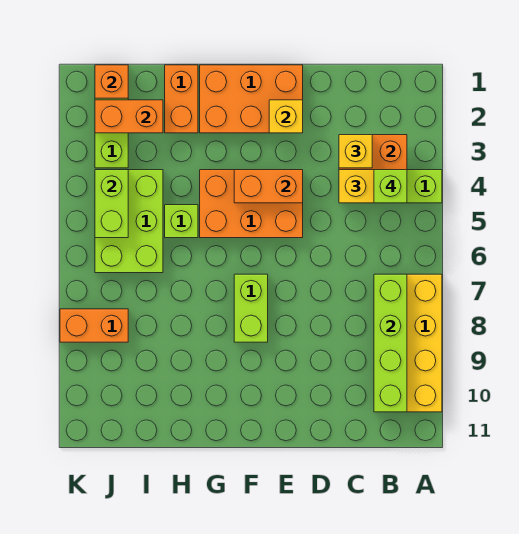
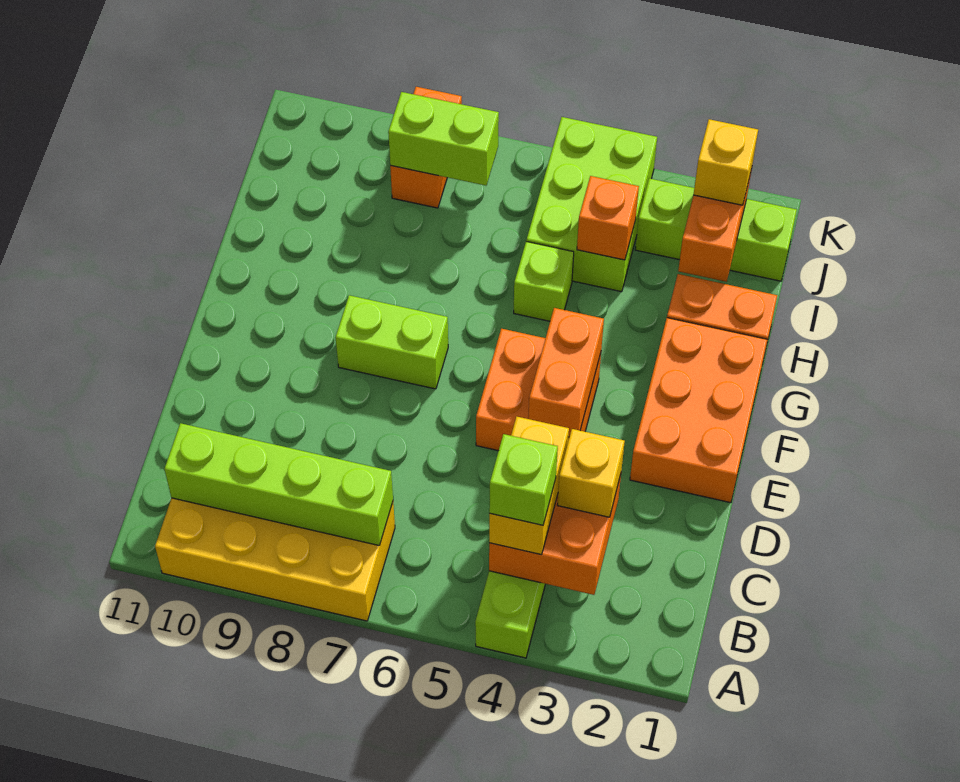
yellow 1x1 brick [269,100,303,133] -> yellow 1x1 brick moved to [694,119,758,205]
orange 2x3 brick [200,170,303,238] -> orange 2x2 brick [476,329,601,451]
lime 2x3 brick [95,170,163,273] -> lime 2x3 brick turned to [526,117,657,292]
orange 1x1 brick [95,65,128,98] -> orange 1x1 brick moved to [577,176,639,260]
lime 1x2 brick [95,170,128,238] -> lime 1x2 brick moved to [388,92,499,186]

